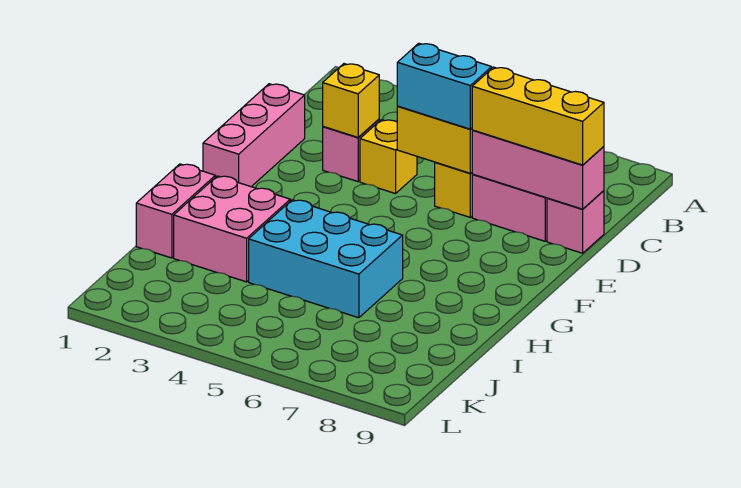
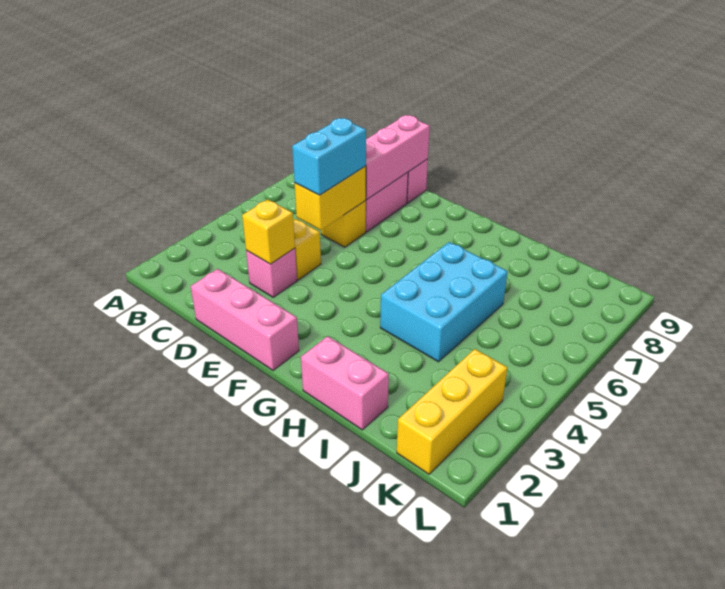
yellow 1x3 brick [472,67,604,165] -> yellow 1x3 brick moved to [397,349,508,474]
pink 2x2 brick [174,176,290,282] -> none

